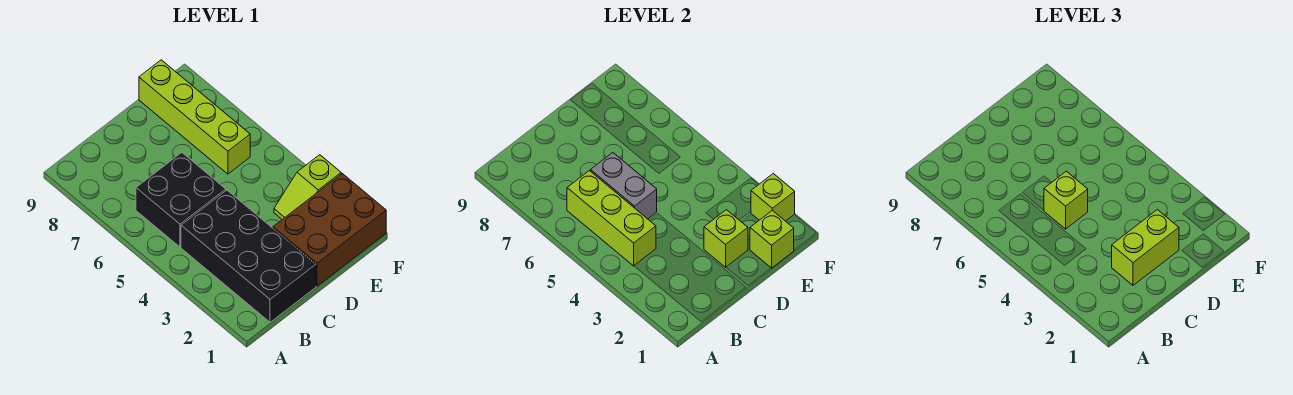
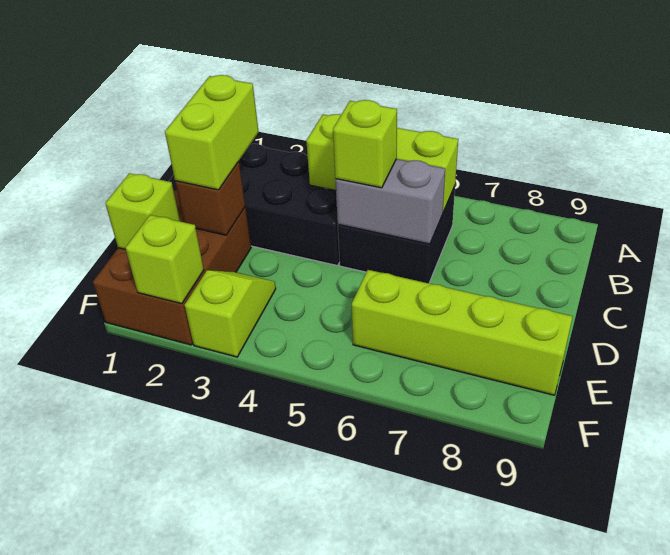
lime 1x1 brick [704,210,748,267] -> brown 1x1 brick [175,162,245,235]

